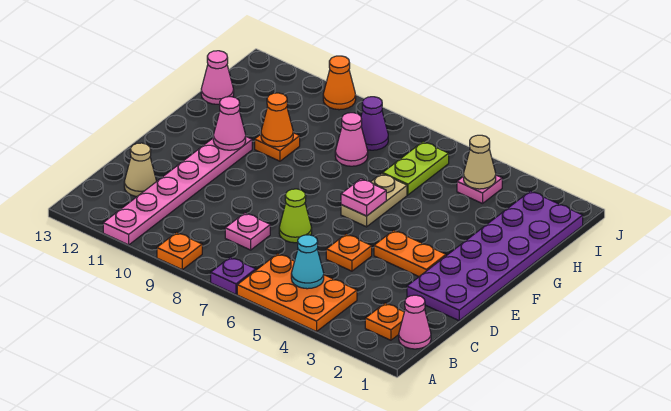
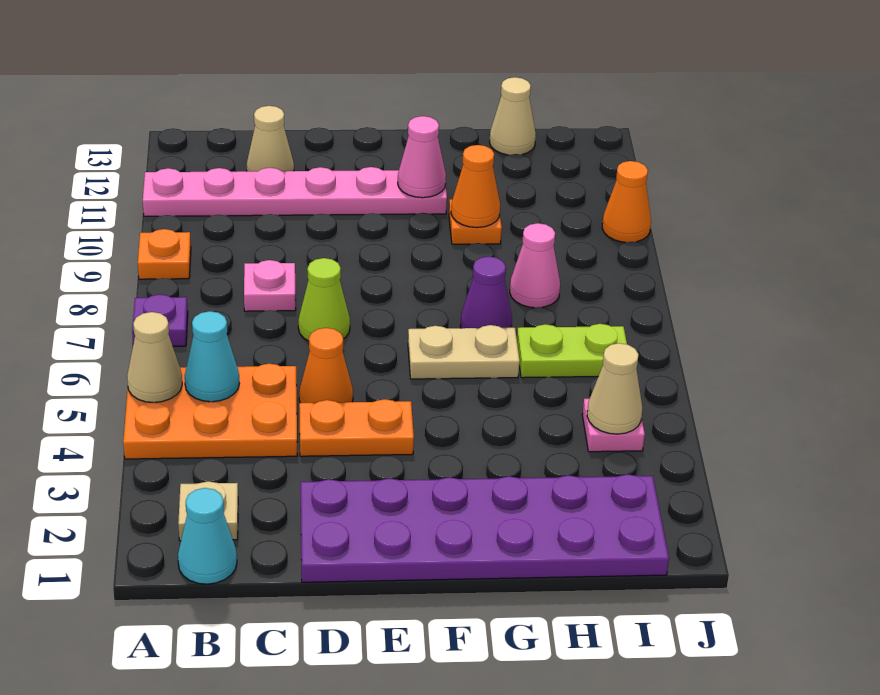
orange 2x3 plate [237,254,357,332] -> orange 2x3 plate turned to [123,364,297,459]
none -> tan 1x1 cone [127,312,182,403]
pink 1x1 cone [399,295,431,349] -> cyan 1x1 cone [178,488,237,584]
orange 1x1 plate [365,303,404,340] -> tan 1x1 plate [178,481,238,541]
orange 1x1 plate [326,234,372,271] -> orange 1x1 cone [299,328,353,403]
orange 1x2 plate [374,230,446,276] -> orange 1x2 plate turned to [299,399,414,456]
pink 1x1 plate [341,179,386,216] -> none
pink 1x1 cone [201,51,234,104] -> tan 1x1 cone [489,77,536,155]
purple 1x1 cone [361,97,388,150] -> purple 1x1 cone moved to [460,256,512,328]

